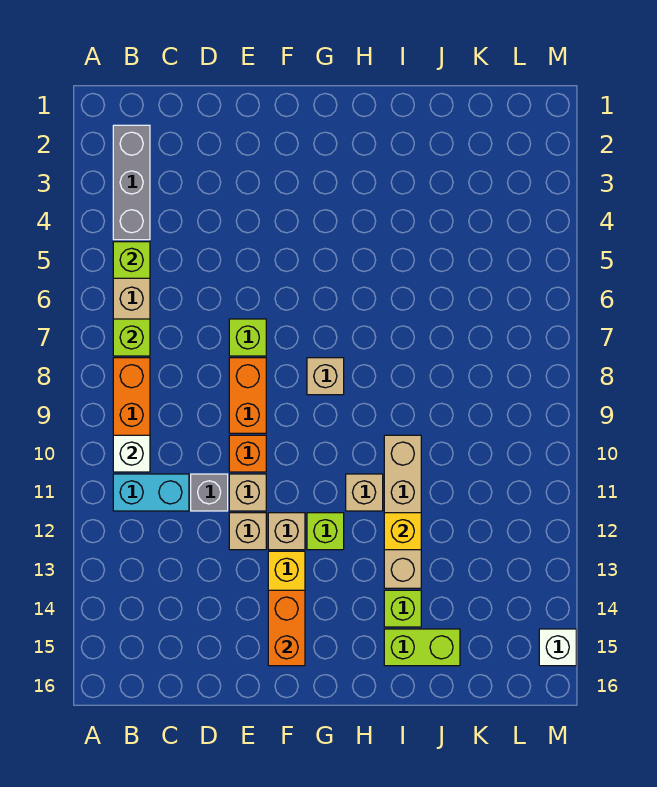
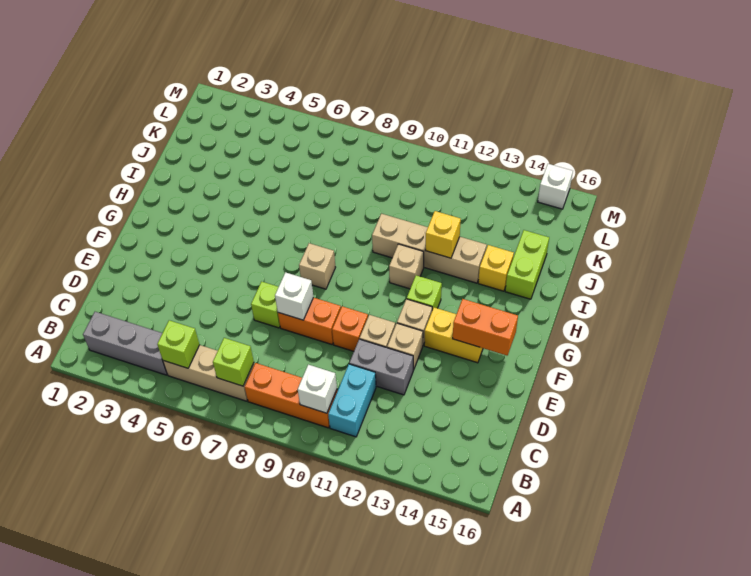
grey 1x1 brick [191,474,228,511] -> grey 1x2 brick [349,339,413,395]
none -> white 1x1 brick [275,272,313,320]
lime 1x1 brick [384,590,421,627] -> yellow 1x1 brick [478,245,514,291]

